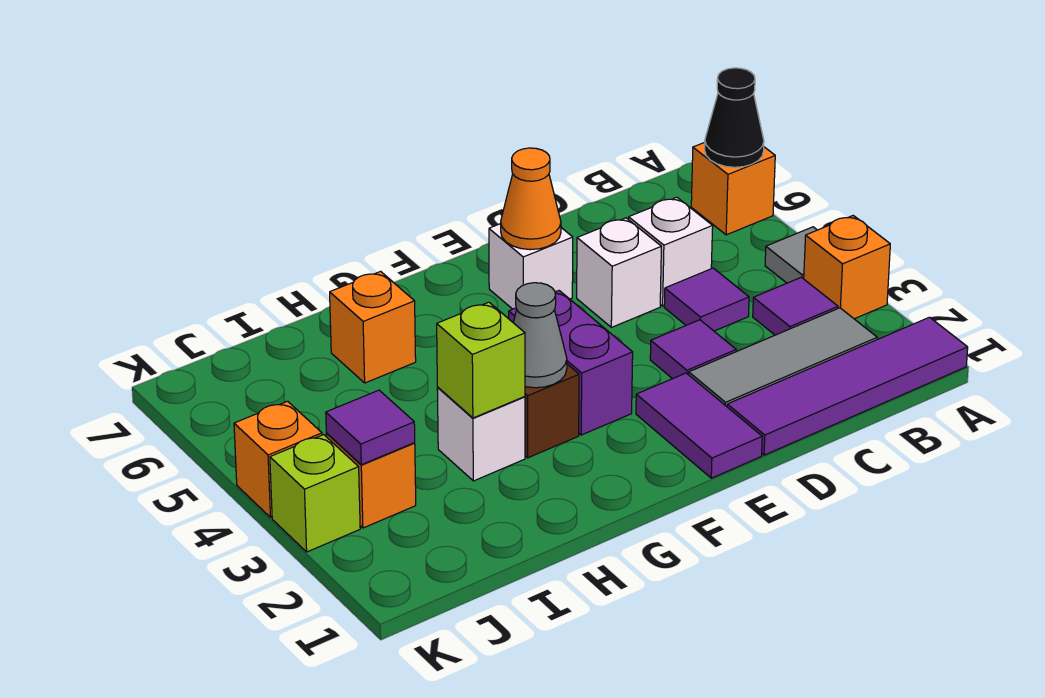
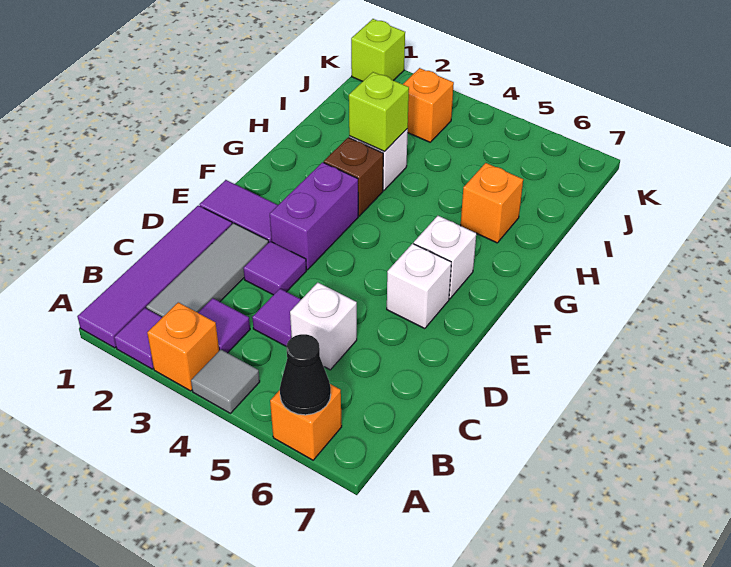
white 1x1 brick [577,218,661,327] -> white 1x1 brick moved to [414,216,476,299]
orange 1x1 cone [501,148,561,250] -> none
purple 1x2 brick [509,291,633,435] -> purple 1x2 brick turned to [270,162,358,270]
grey 1x1 cone [513,283,567,388] -> none
purple 1x1 tile [326,390,415,465] -> purple 1x1 tile moved to [114,308,162,369]
lime 1x1 brick [270,435,360,552] -> lime 1x1 brick moved to [351,19,405,81]
orange 1x1 brick [234,401,322,517] -> none

